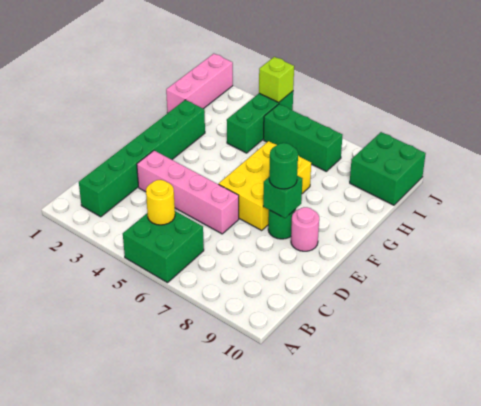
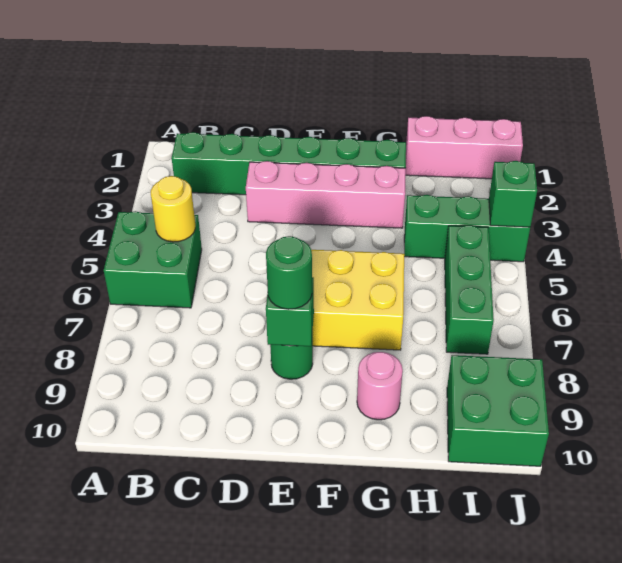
pink 1x4 brick [137,151,239,234] -> pink 1x4 brick turned to [246,161,406,228]
pink 1x1 round brick [291,207,319,251] -> pink 1x1 round brick moved to [357,352,403,420]
lime 1x1 brick [259,57,294,102] -> green 1x1 brick [489,161,537,227]

